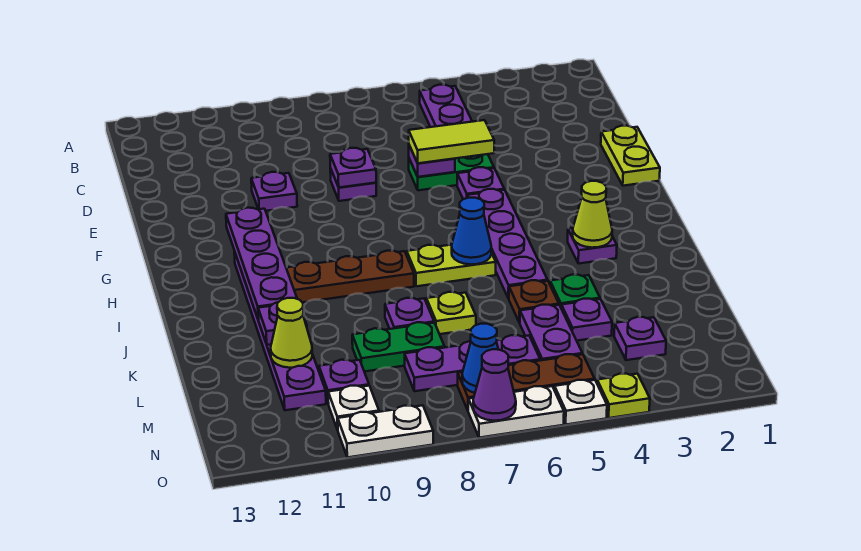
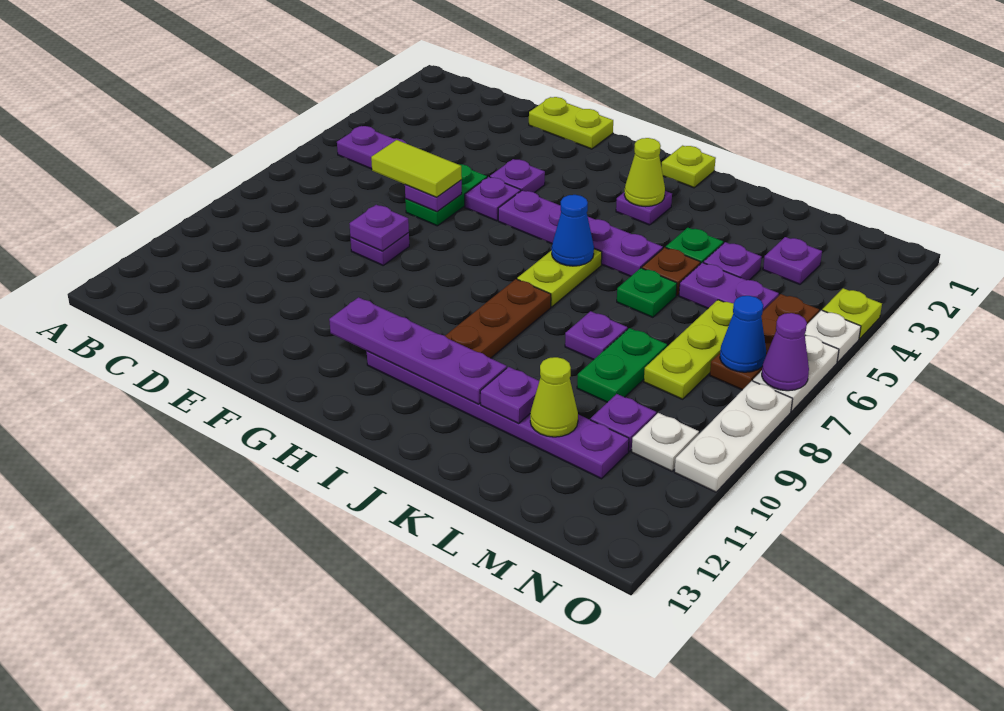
lime 1x2 tile [409,120,494,163] -> lime 1x2 tile turned to [371,140,462,197]
purple 1x1 plate [251,172,297,211] -> purple 1x1 plate moved to [490,159,545,193]
none -> green 1x1 plate [617,268,677,317]
lime 1x1 plate [426,292,476,334] -> lime 1x1 plate moved to [661,146,716,188]
purple 1x3 plate [405,335,540,391] -> lime 1x3 plate [644,300,734,399]
white 1x2 plate [338,405,433,457] -> white 1x3 plate [674,381,793,492]

